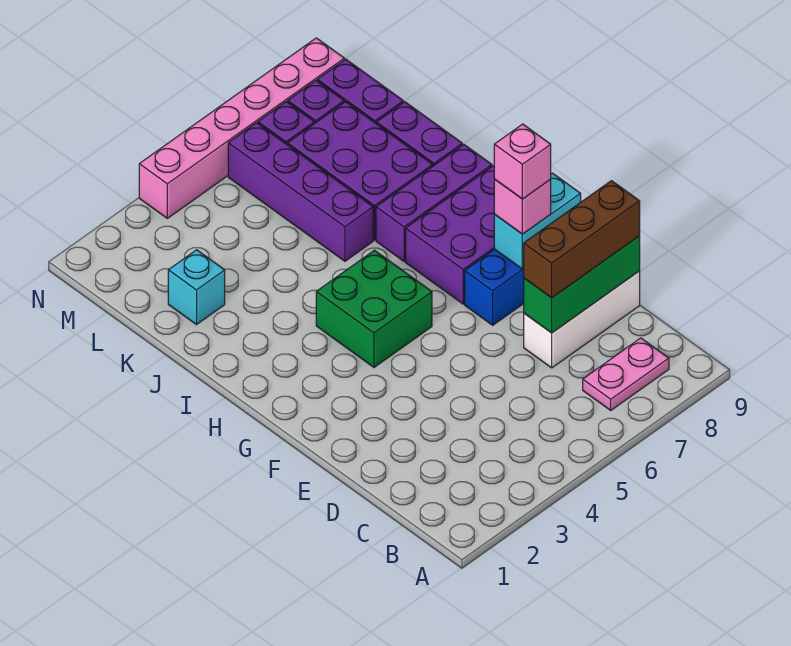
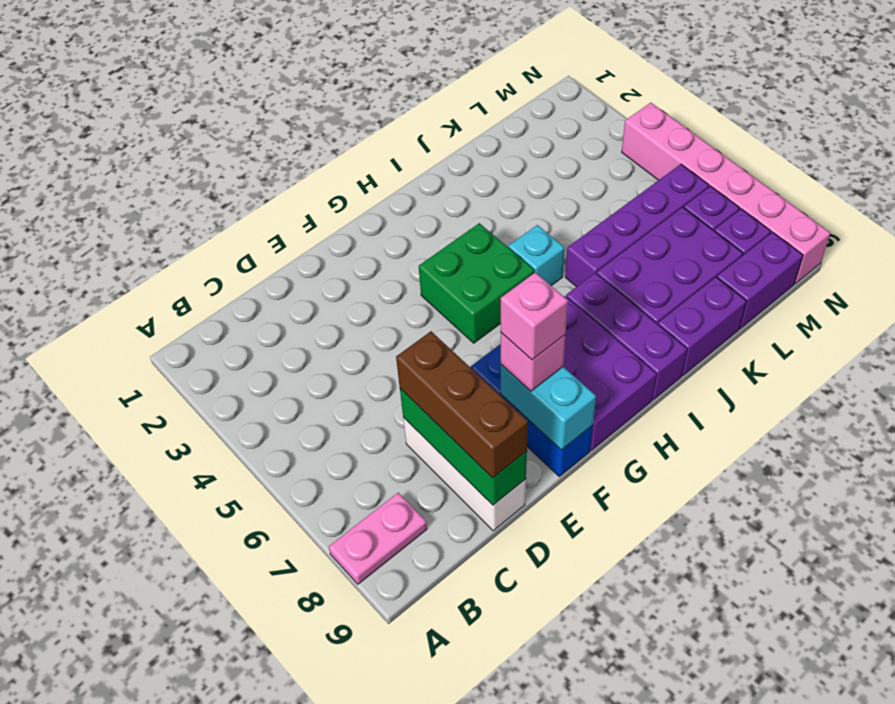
pink 1x2 plate [583,338,669,410] -> pink 1x2 plate turned to [329,493,427,584]
cyan 1x1 brick [168,250,225,325] -> cyan 1x1 brick moved to [508,225,564,286]

